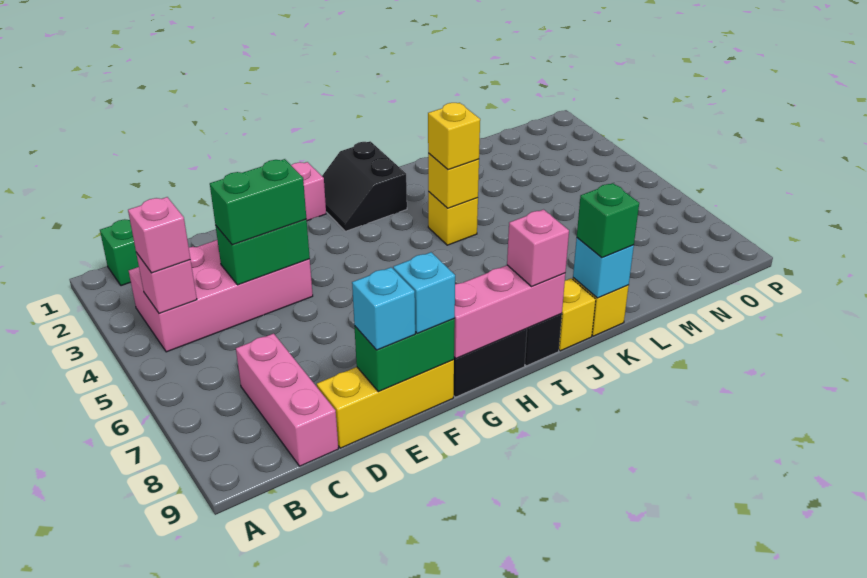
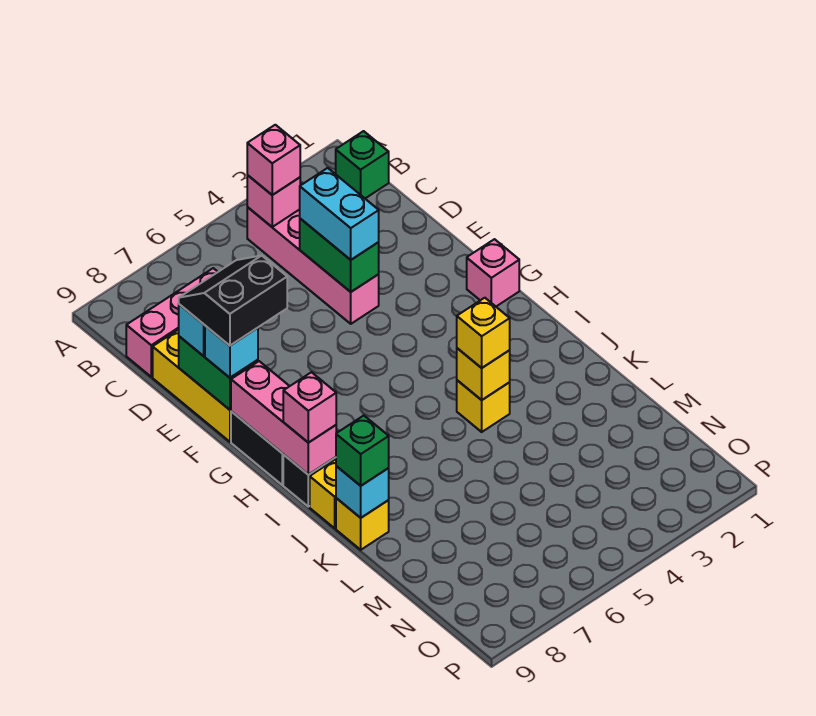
pink 2x4 brick [129,240,313,352] -> pink 1x4 brick [247,207,379,324]
green 1x2 brick [210,159,306,245] -> cyan 1x2 brick [300,168,379,260]
black 2x2 slope [322,141,407,231] -> black 2x2 slope moved to [179,255,287,346]

